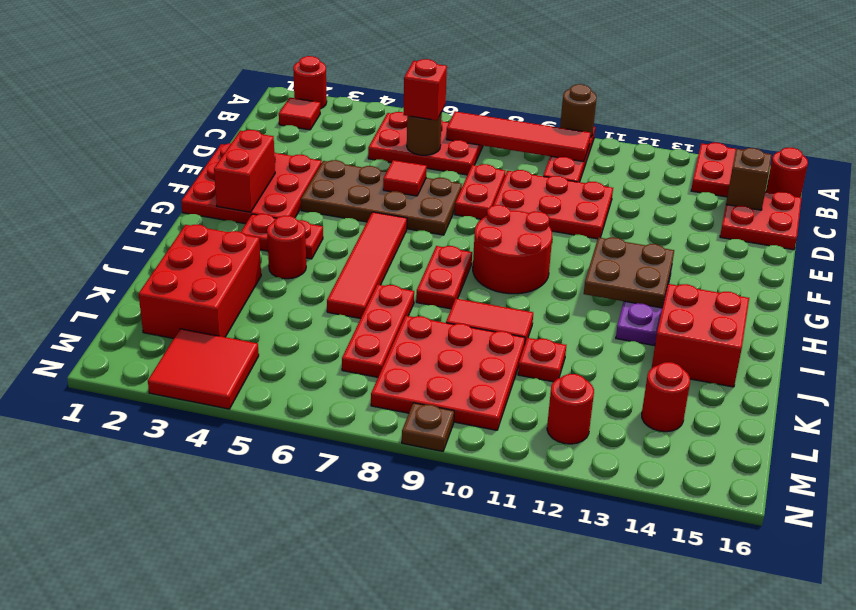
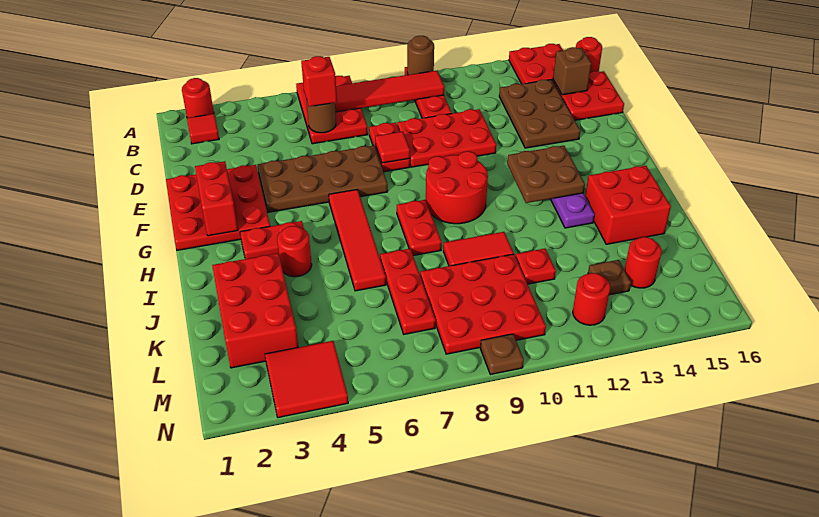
red 2x3 plate [368,112,483,175] -> red 2x3 plate turned to [296,76,368,144]
none -> brown 2x3 plate [499,80,580,148]
red 1x1 tile [383,160,427,196] -> red 1x1 tile moved to [375,132,410,163]
none -> brown 1x1 plate [588,260,631,295]

